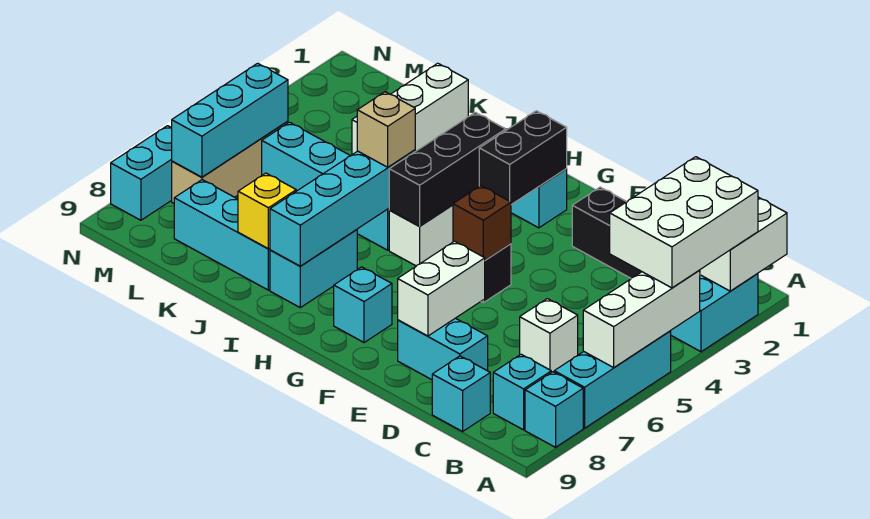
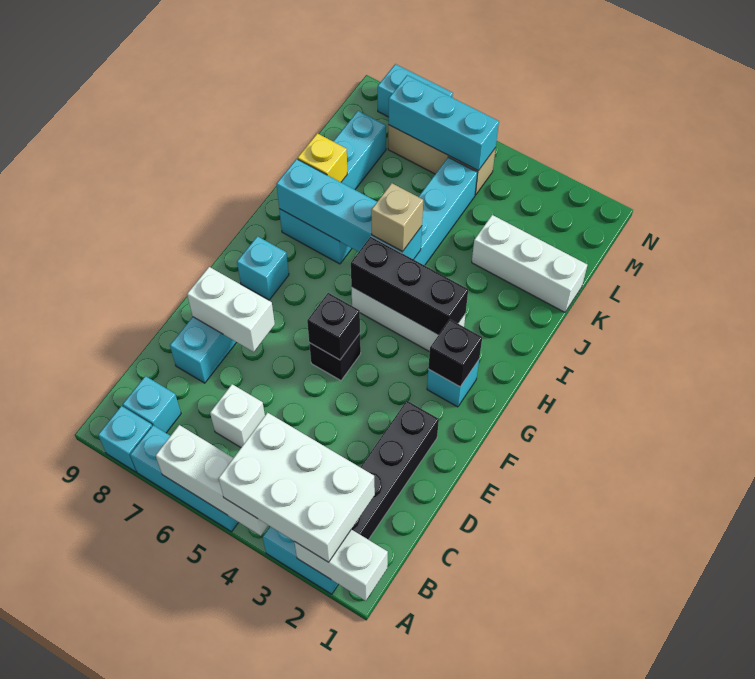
cyan 1x1 brick [432,356,490,431] -> none
brown 1x1 brick [453,186,511,260] -> black 1x1 brick [307,293,360,360]
black 1x2 brick [479,111,567,205] -> black 1x1 brick [428,320,482,387]

